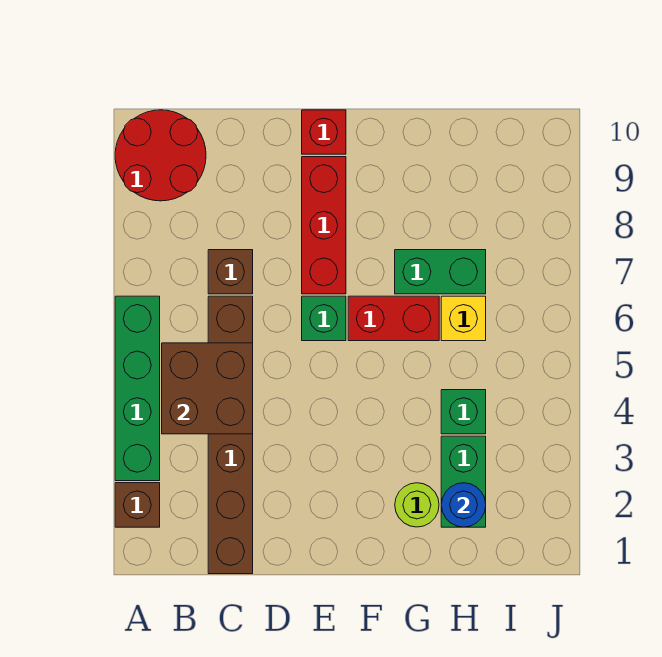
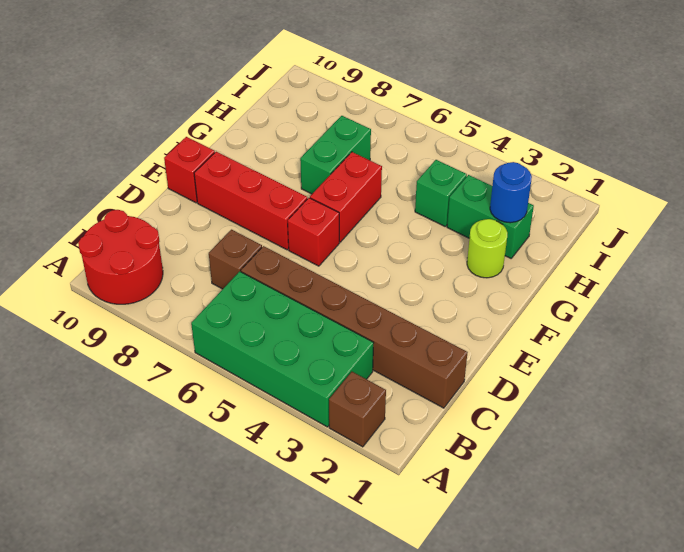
green 1x4 brick [115,296,160,481] -> green 2x4 brick [191,271,373,427]
brown 2x2 brick [162,343,253,434] -> none
green 1x1 brick [302,296,346,341] -> red 1x1 brick [288,198,340,266]
yellow 1x1 brick [441,296,486,341] -> none

